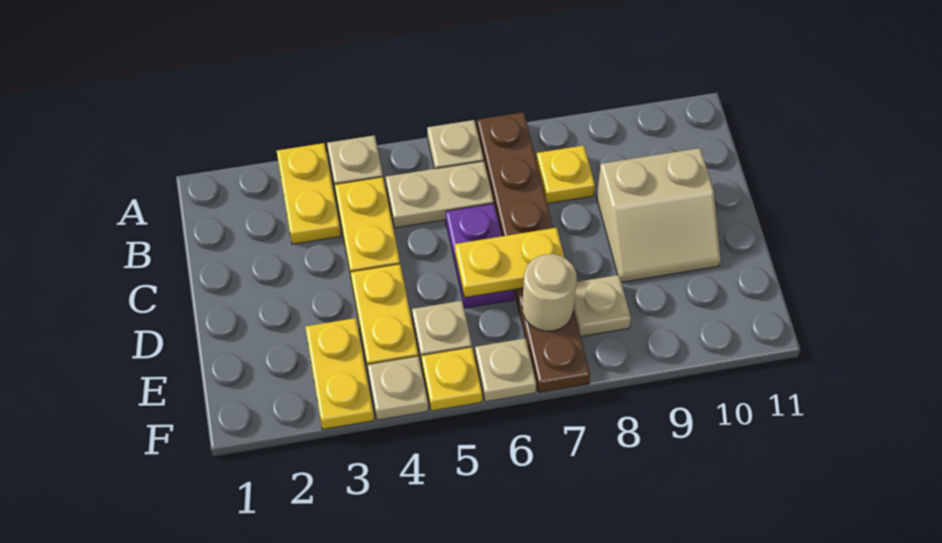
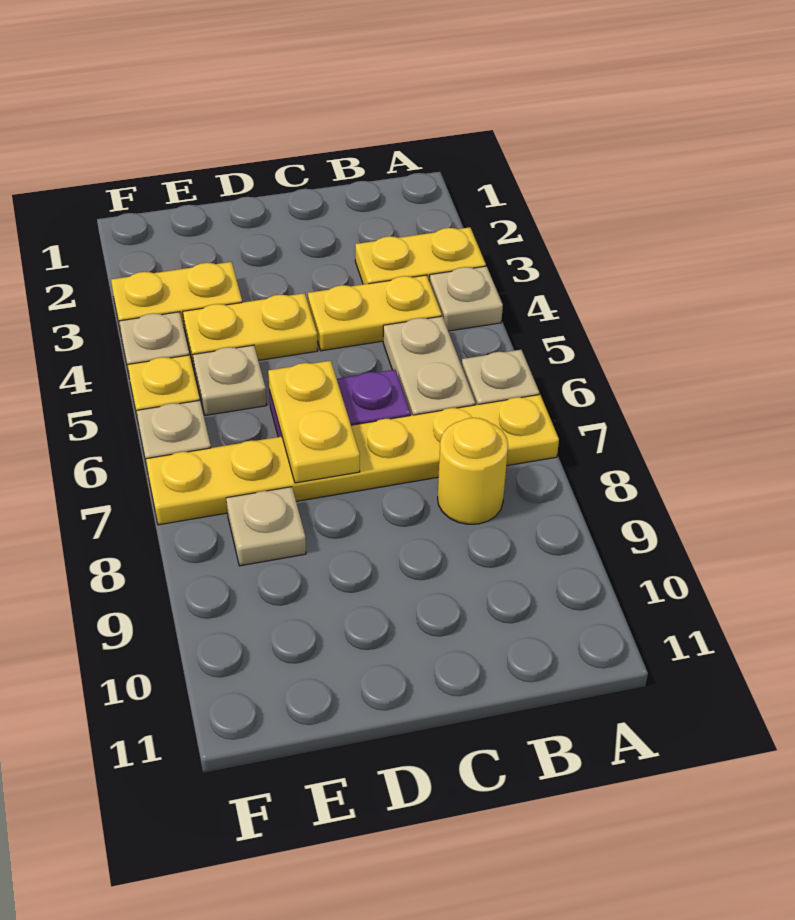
brown 1x6 plate [477,112,590,393] -> yellow 1x6 plate [146,395,559,525]
yellow 1x1 plate [536,146,595,204] -> yellow 1x1 round brick [438,418,508,524]
tan 2x2 slope [597,148,720,282] -> none
tan 1x1 round brick [522,254,577,331] -> none

